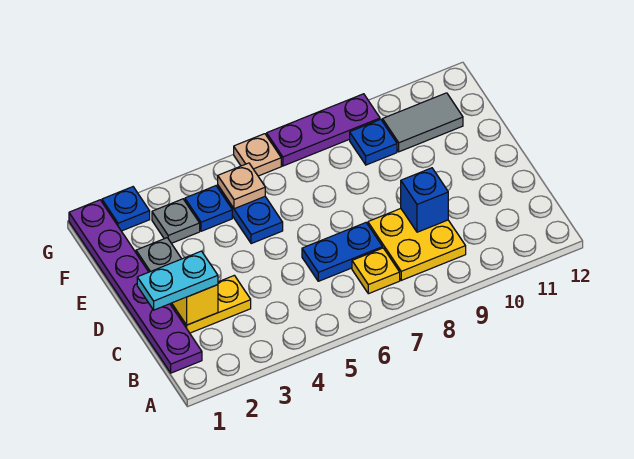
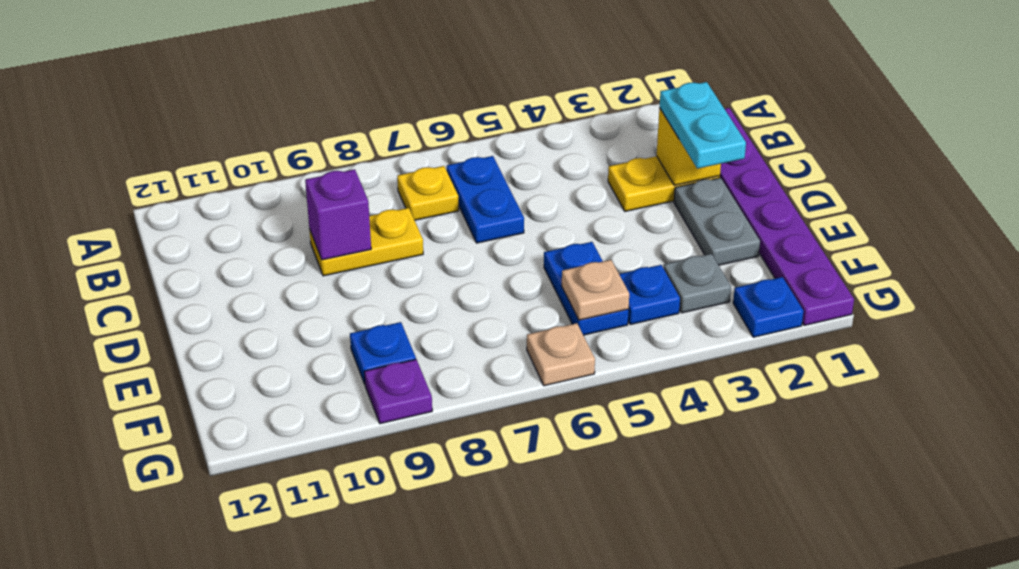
yellow 2x2 plate [368,209,466,280] -> yellow 1x2 plate [309,208,423,276]
cyan 1x2 plate [137,251,218,310] -> cyan 1x2 plate turned to [660,82,746,169]
blue 1x2 plate [302,223,383,281] -> blue 1x2 plate turned to [447,156,524,243]
blue 1x1 brick [401,168,448,232] -> purple 1x1 brick [305,169,371,260]
grey 1x2 tile [382,93,463,152] -> none
purple 1x3 plate [267,94,380,166] -> purple 1x1 plate [364,359,432,424]

